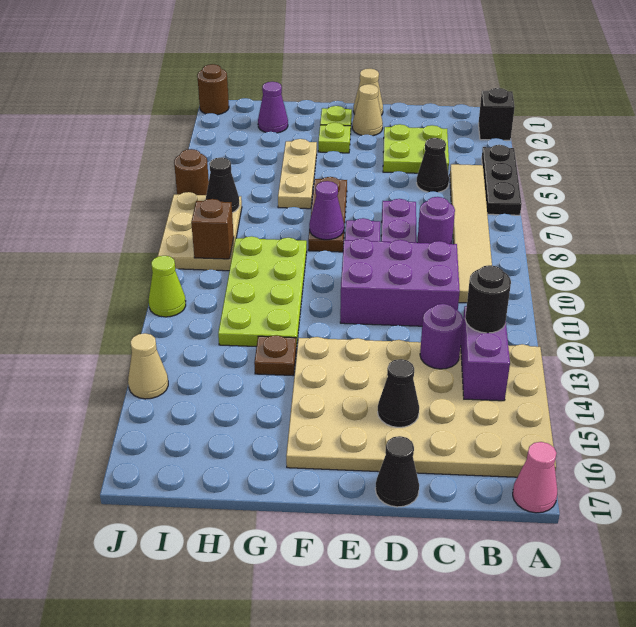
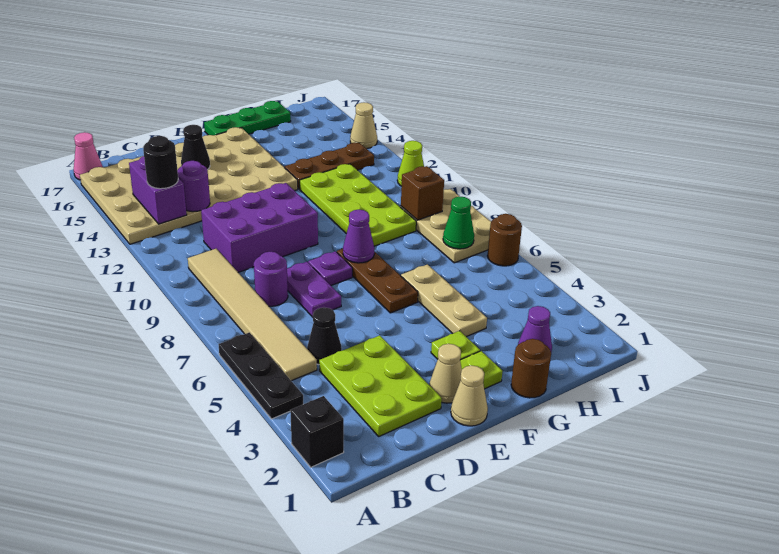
lime 2x2 plate [383,124,449,173] -> lime 2x3 plate [319,335,442,436]
black 1x1 cone [375,436,419,507] -> none
none -> green 1x3 plate [204,101,291,135]
brown 1x1 plate [254,335,297,376] -> brown 1x3 plate [285,143,374,189]
black 1x1 cone [206,158,240,213] -> green 1x1 cone [443,197,474,249]
brown 1x1 round brick [197,64,229,115] -> brown 1x1 round brick moved to [511,339,551,398]

